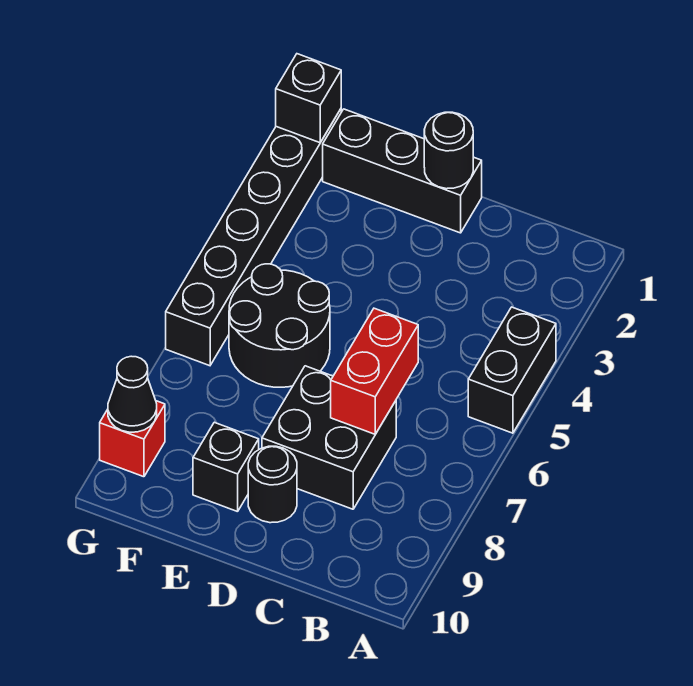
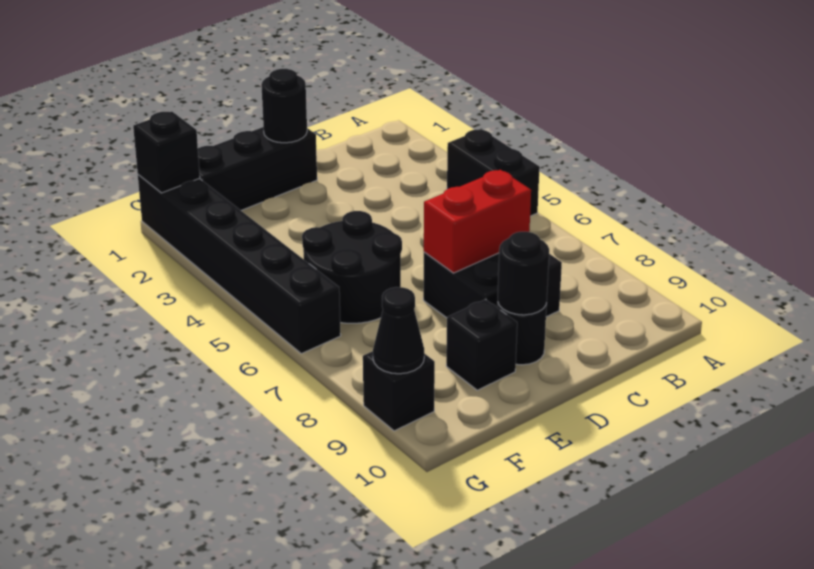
red 1x2 brick [331,308,418,434] -> red 1x2 brick turned to [424,170,531,273]
none -> black 1x1 round brick [498,232,549,315]
red 1x1 brick [100,401,165,477] -> black 1x1 brick [363,351,435,431]

